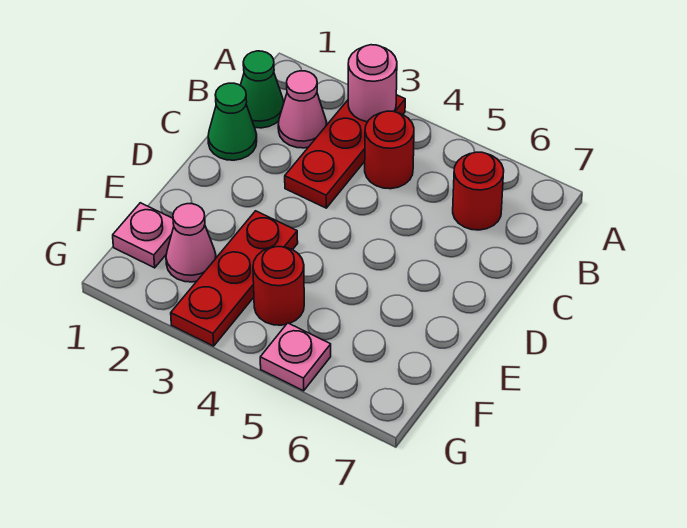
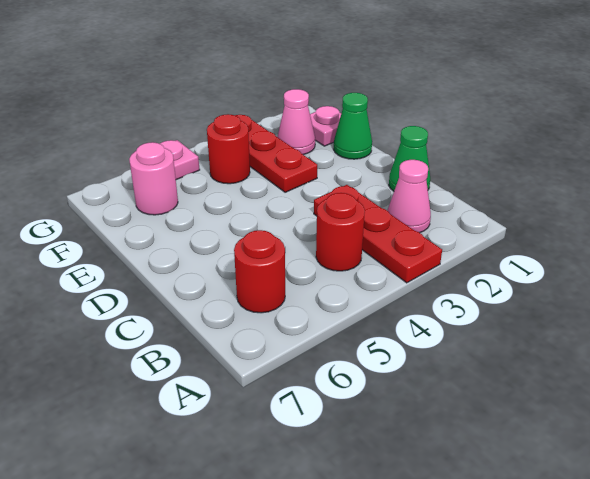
pink 1x1 round brick [348,45,397,122] -> pink 1x1 round brick moved to [129,142,178,215]
green 1x1 cone [240,51,284,128] -> green 1x1 cone moved to [334,93,372,159]

